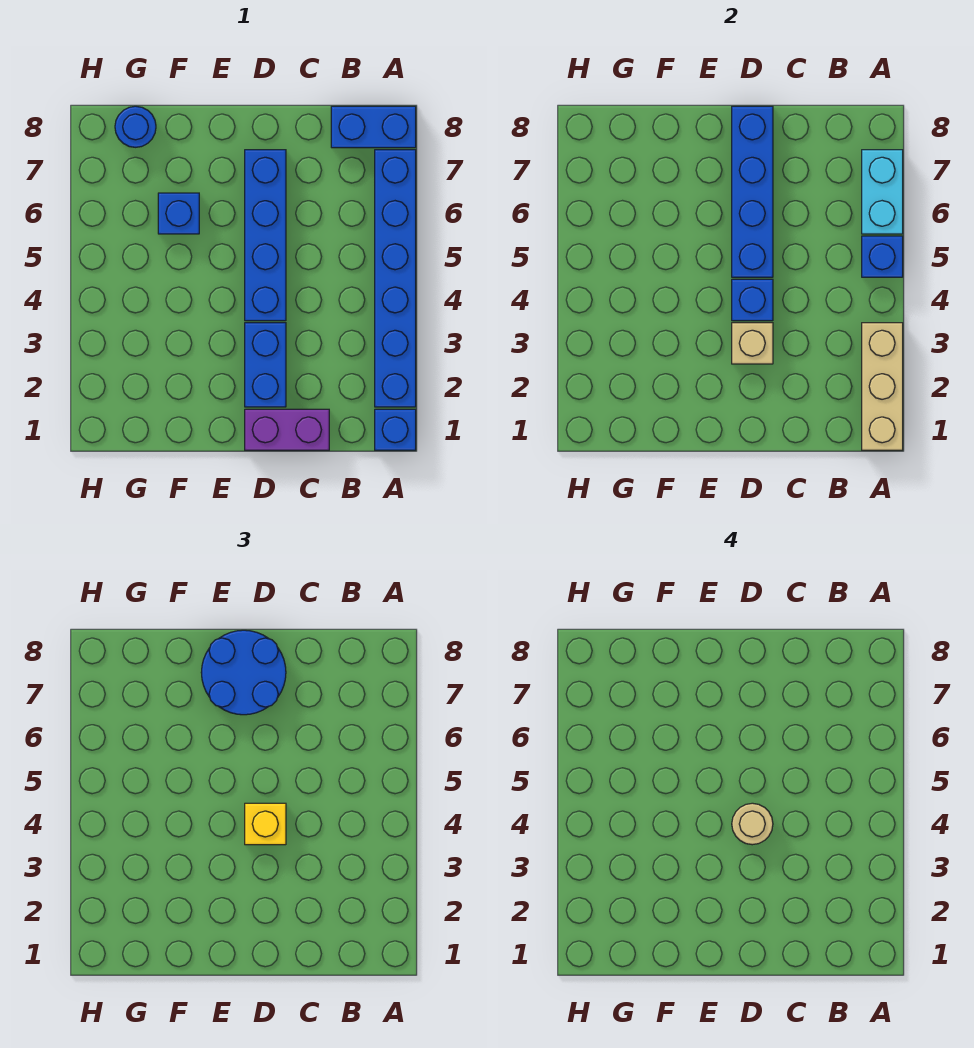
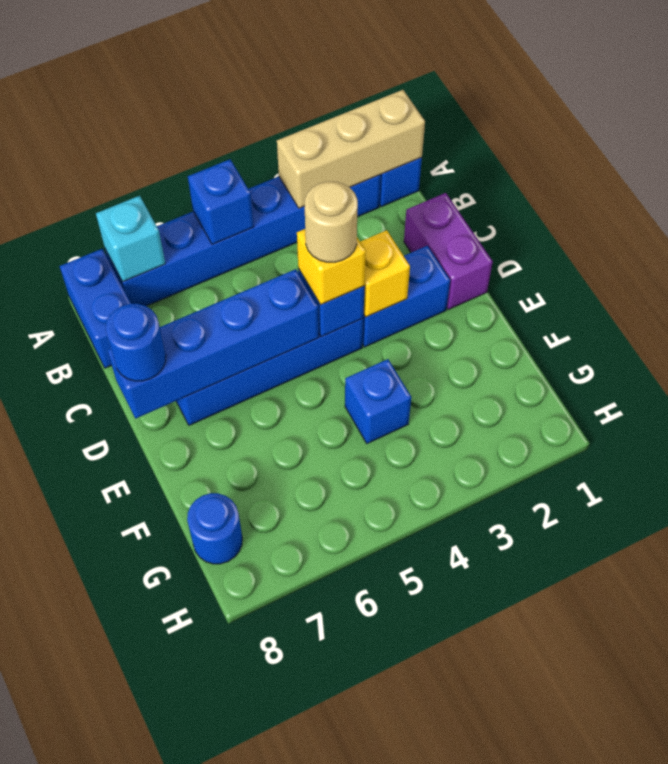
cyan 1x2 brick [862,150,903,234] -> cyan 1x1 brick [96,196,165,282]
tan 1x1 brick [732,323,773,364] -> yellow 1x1 brick [360,230,410,317]
blue 2x2 round brick [201,630,286,715] -> blue 1x1 round brick [106,304,166,381]
blue 1x1 brick [158,193,199,234] -> blue 1x1 brick moved to [345,359,411,444]

